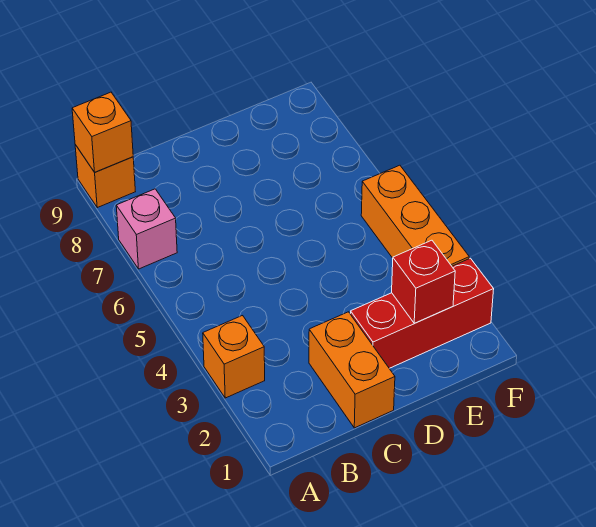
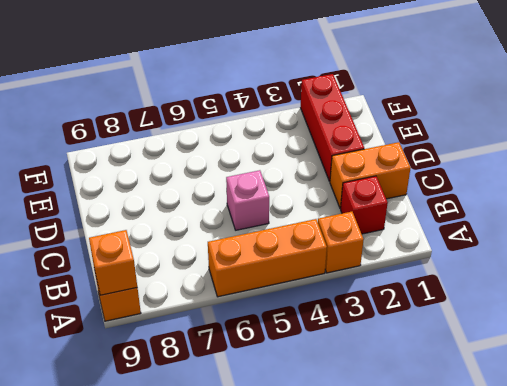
pink 1x1 brick [116,189,177,269] -> pink 1x1 brick moved to [226,170,269,230]
red 1x1 brick [392,240,455,323] -> red 1x1 brick moved to [341,176,388,234]
orange 1x3 brick [361,165,469,266] -> orange 1x3 brick moved to [208,219,327,297]

